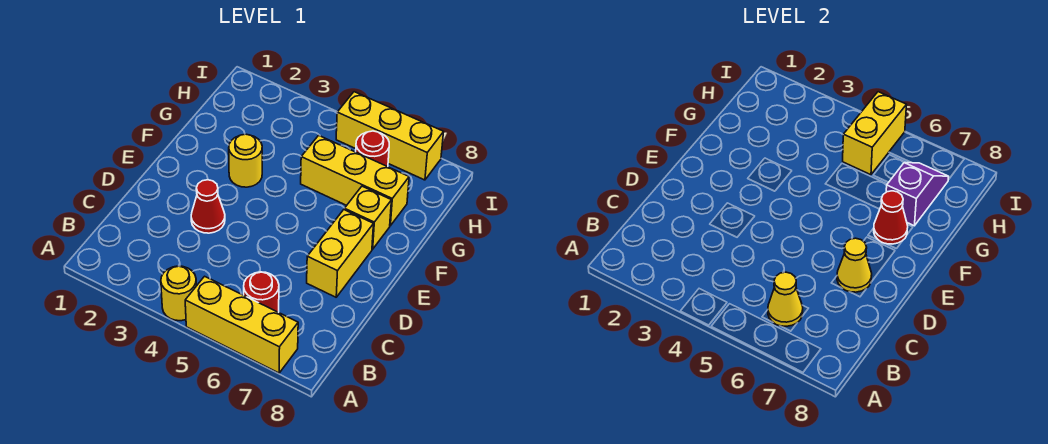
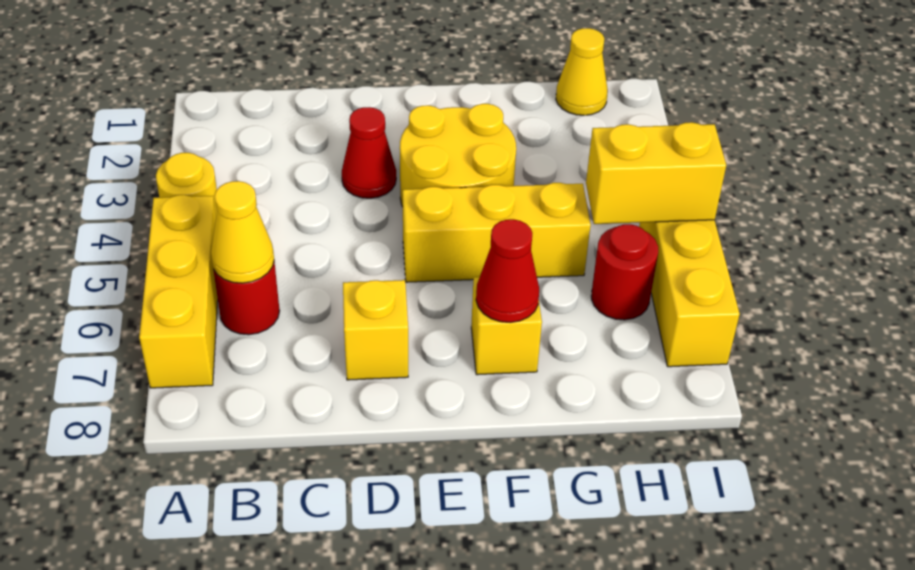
yellow 1x2 brick [307,210,373,297] -> yellow 1x1 brick [343,280,408,380]
yellow 1x1 cone [837,238,872,292] -> yellow 1x1 cone moved to [556,28,608,115]
yellow 1x1 round brick [229,134,262,187] -> yellow 2x2 round brick [400,104,516,207]
yellow 1x3 brick [301,135,409,226] -> yellow 1x3 brick turned to [403,183,591,282]
purple 1x2 slope [886,163,949,226] -> none

